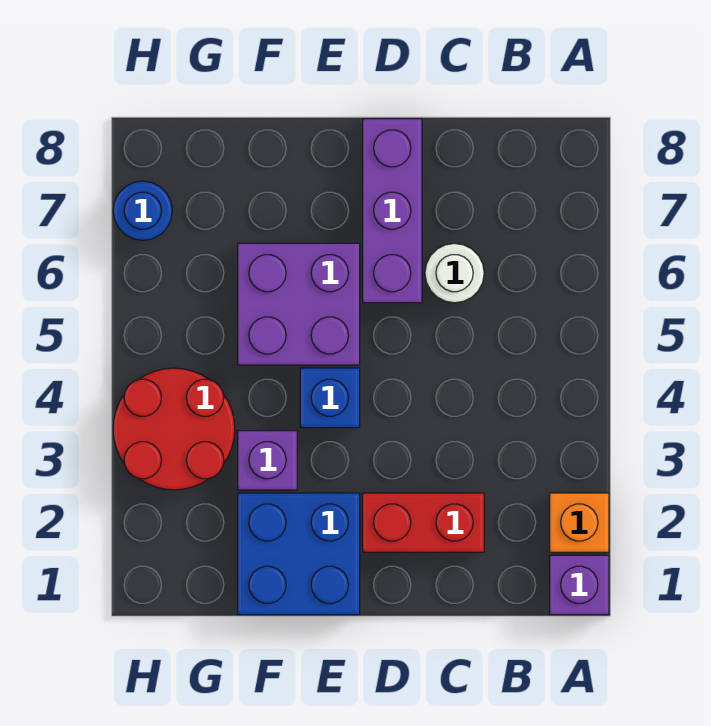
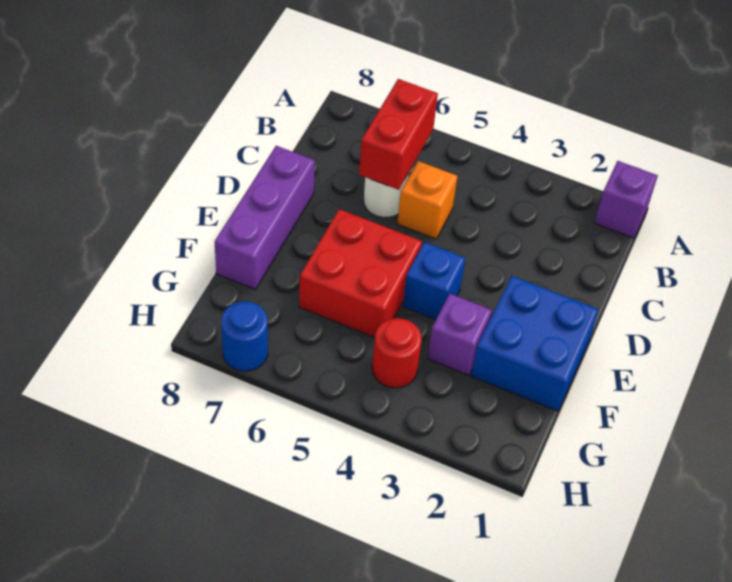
orange 1x1 brick [550,493,609,552] -> orange 1x1 brick moved to [397,161,457,239]
red 1x2 brick [363,493,484,552] -> red 1x2 brick moved to [359,79,438,190]
purple 1x3 brick [363,119,422,303] -> purple 1x3 brick turned to [215,146,315,289]
purple 2x2 brick [238,243,360,365] -> red 2x2 brick [299,209,422,338]
red 2x2 round brick [113,368,235,490] -> red 1x1 round brick [372,318,422,388]

